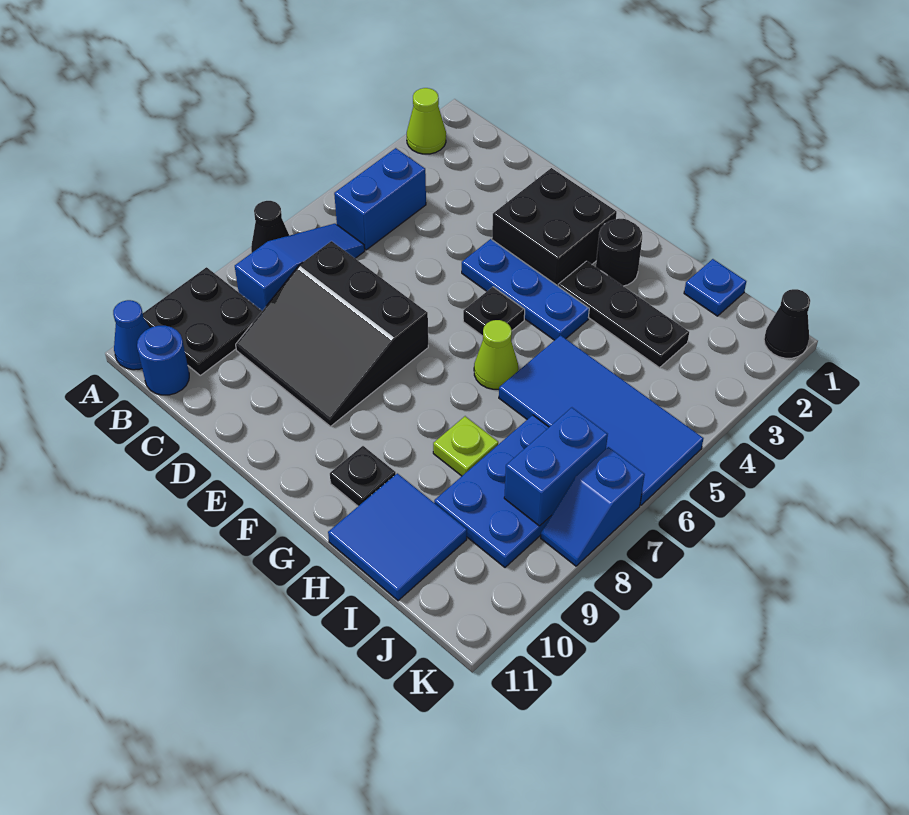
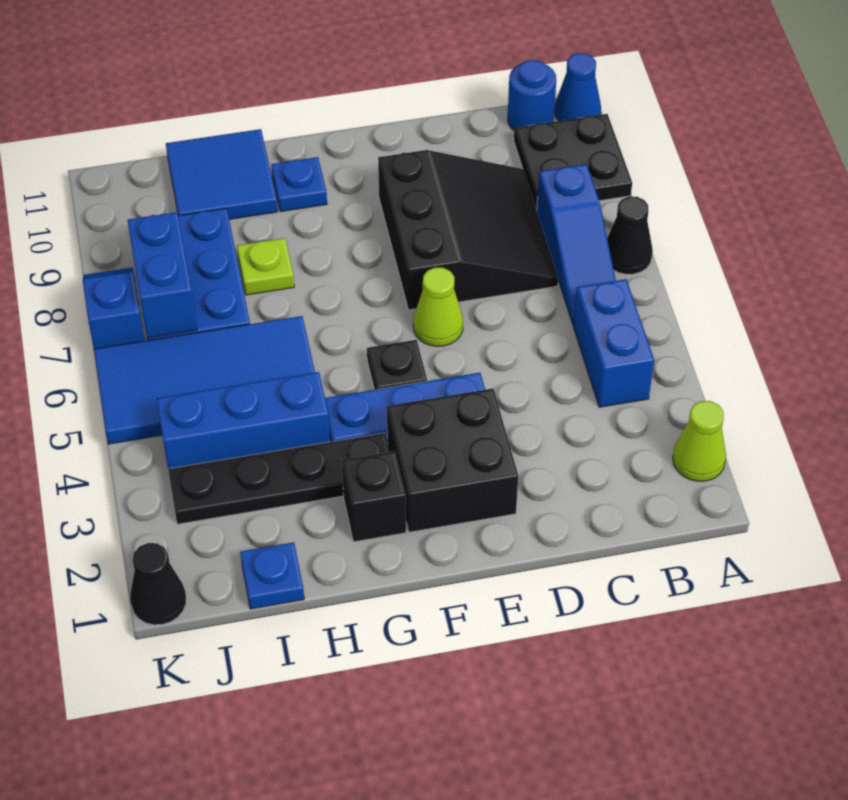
black 3x3 slope [236,241,428,426] -> black 3x3 slope turned to [378,150,558,310]
black 1x1 round brick [596,219,642,286] -> black 1x1 brick [342,451,406,542]
black 1x3 plate [558,261,689,368] -> black 1x4 plate [168,433,389,524]
lime 1x1 cone [474,320,518,389] -> lime 1x1 cone moved to [413,267,463,346]
black 1x1 plate [330,446,396,506] -> blue 1x1 plate [271,157,327,212]
none -> blue 1x3 brick [157,372,330,469]

